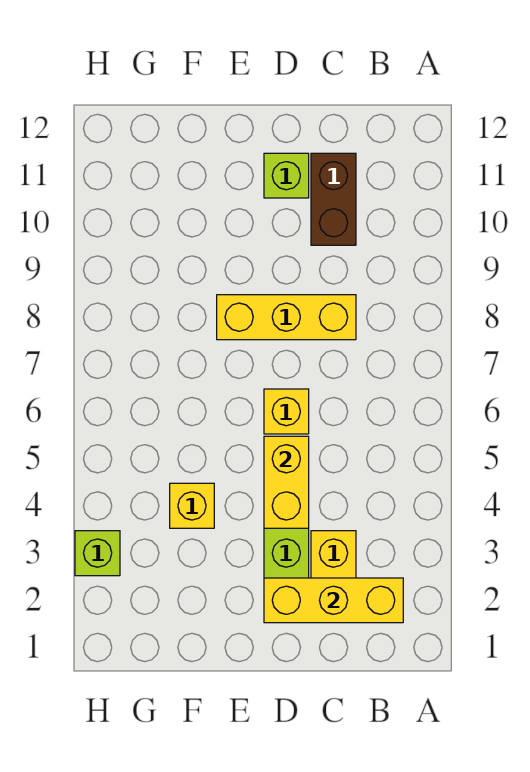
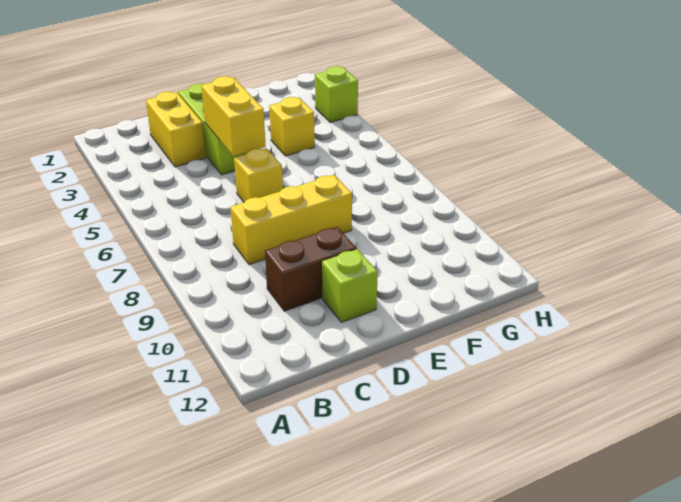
yellow 1x3 brick [264,578,403,623] -> none
brown 1x2 brick [311,153,356,245] -> brown 1x2 brick turned to [265,227,356,311]

